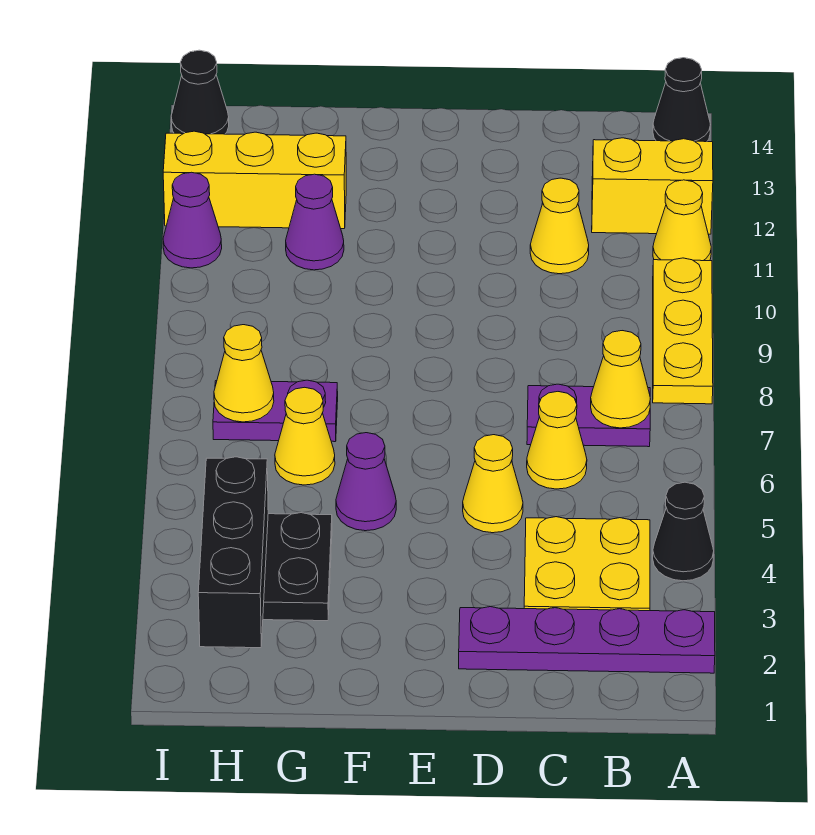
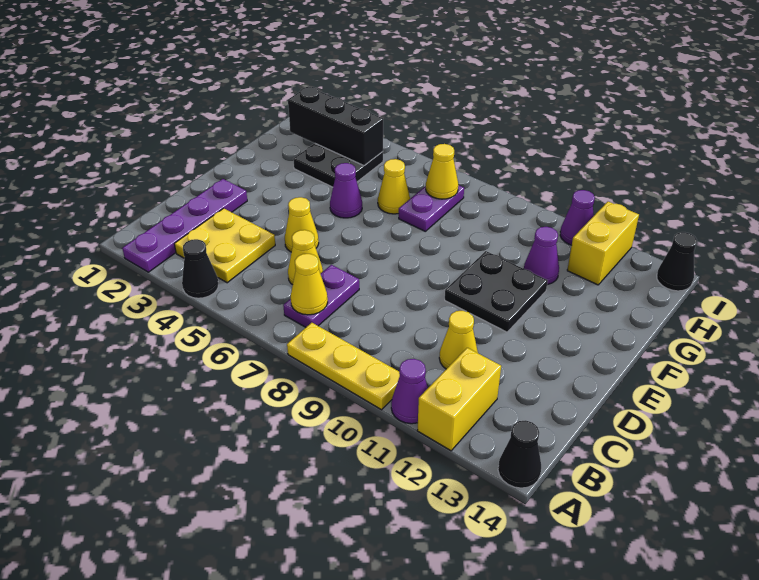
yellow 1x1 cone [653,180,711,261] -> purple 1x1 cone [391,359,428,424]
none -> black 2x2 plate [445,251,548,332]
yellow 1x3 brick [163,131,346,229] -> yellow 1x2 brick [567,202,639,285]

